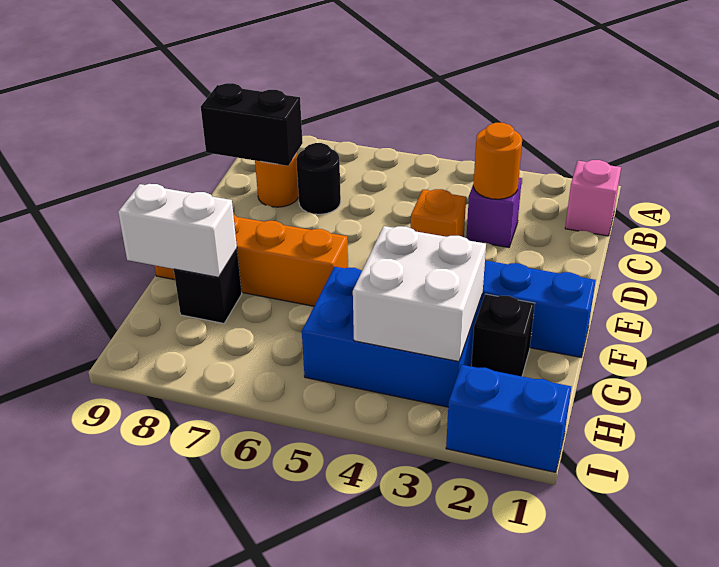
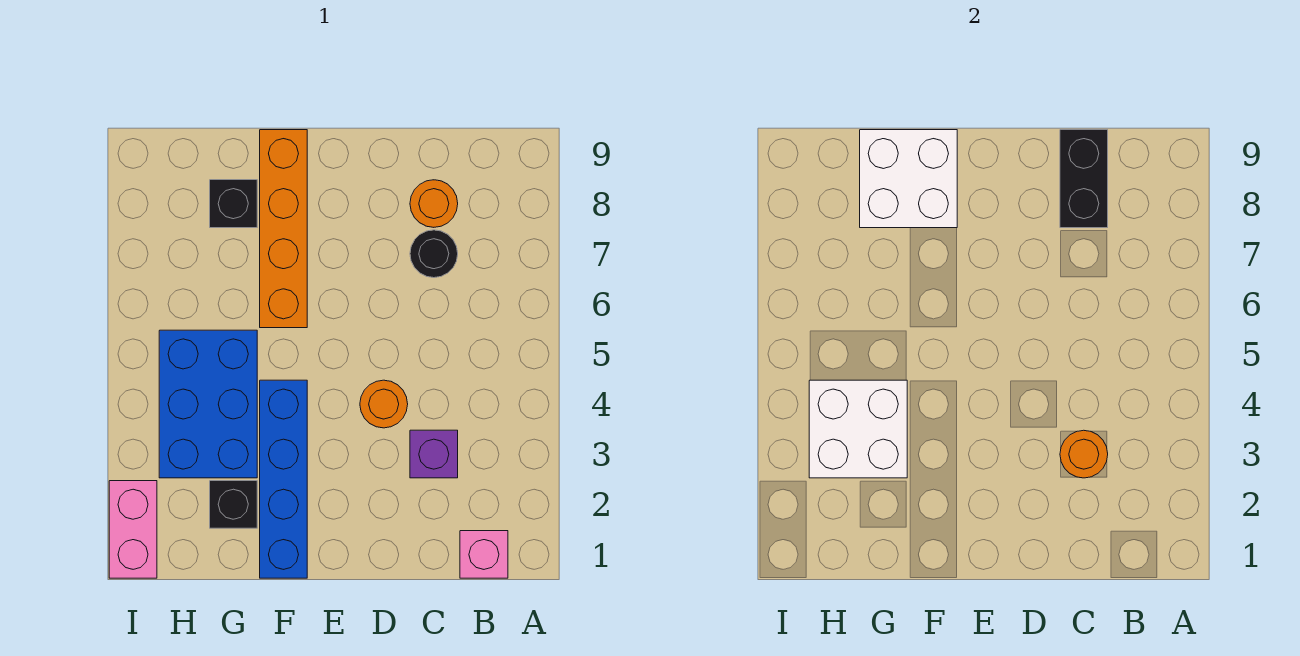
orange 1x1 brick [411,189,466,237] -> orange 1x1 round brick [360,380,408,428]
white 1x2 brick [118,184,237,277] -> white 2x2 brick [860,130,957,228]
blue 1x2 brick [446,365,571,472] -> pink 1x2 brick [109,481,157,578]

